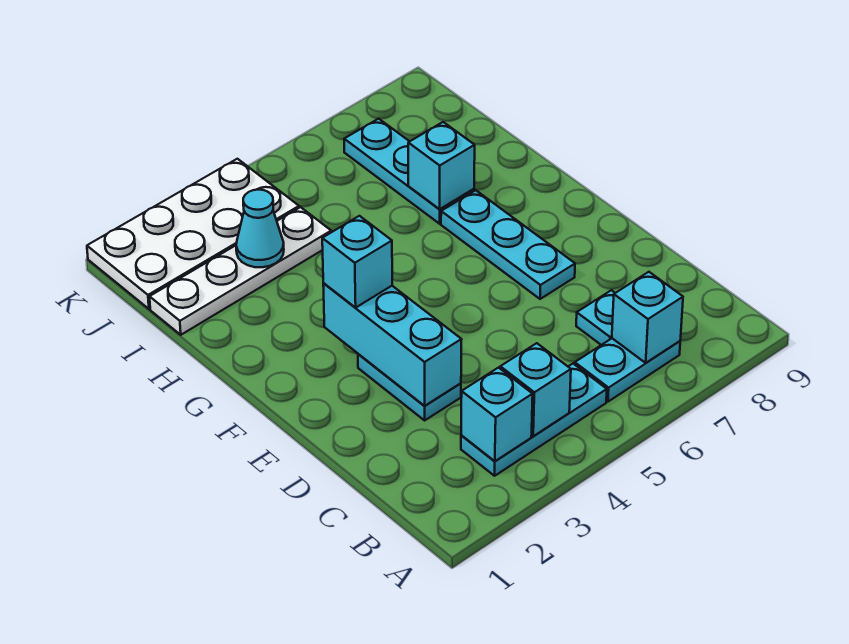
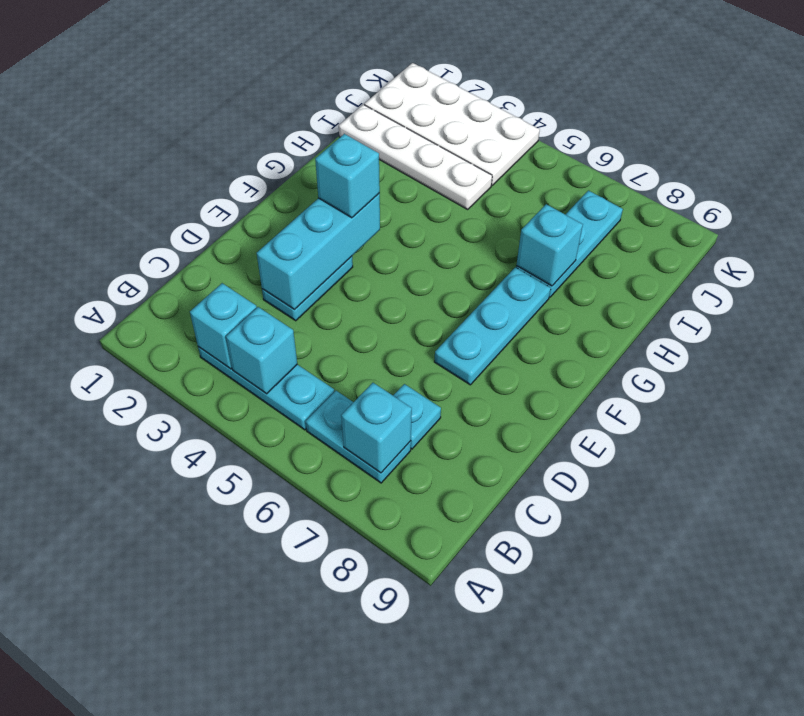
cyan 1x1 cone [236,190,284,267] -> none

